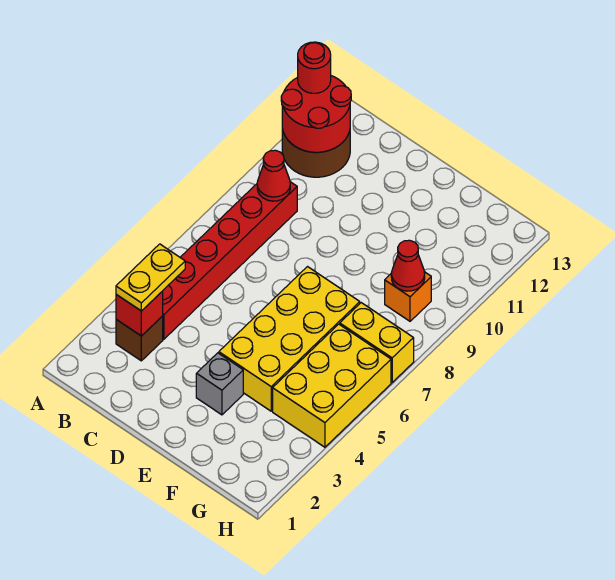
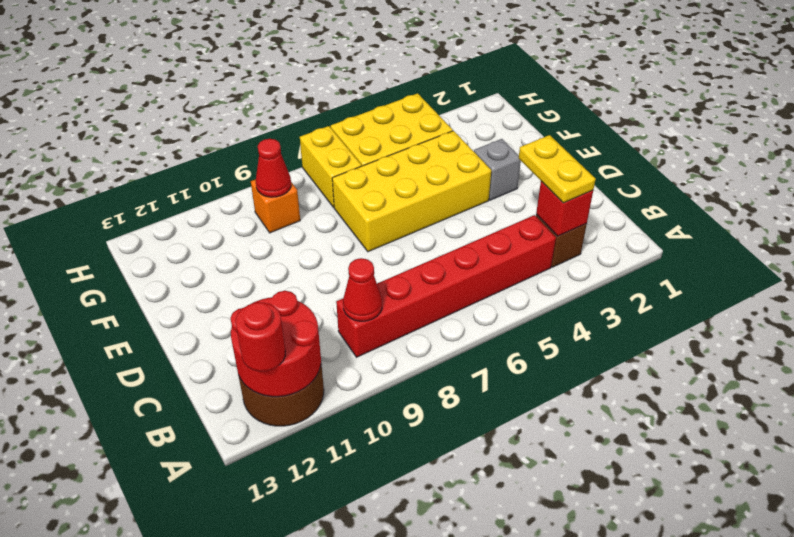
yellow 1x2 plate [116,244,185,311] -> yellow 1x2 plate turned to [519,135,596,203]

